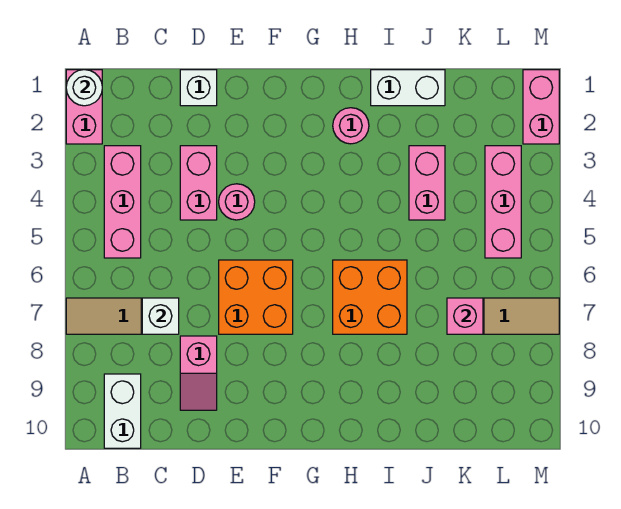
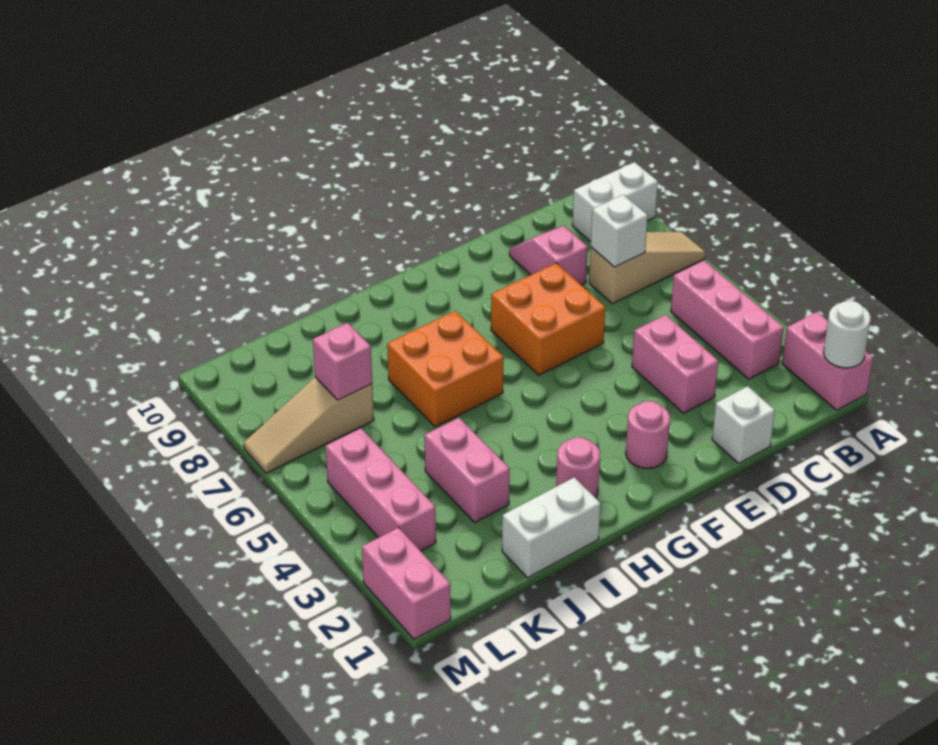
white 1x2 brick [104,374,141,448] -> white 1x2 brick turned to [572,162,658,242]
pink 1x1 round brick [219,184,255,220] -> pink 1x1 round brick moved to [626,401,670,468]

